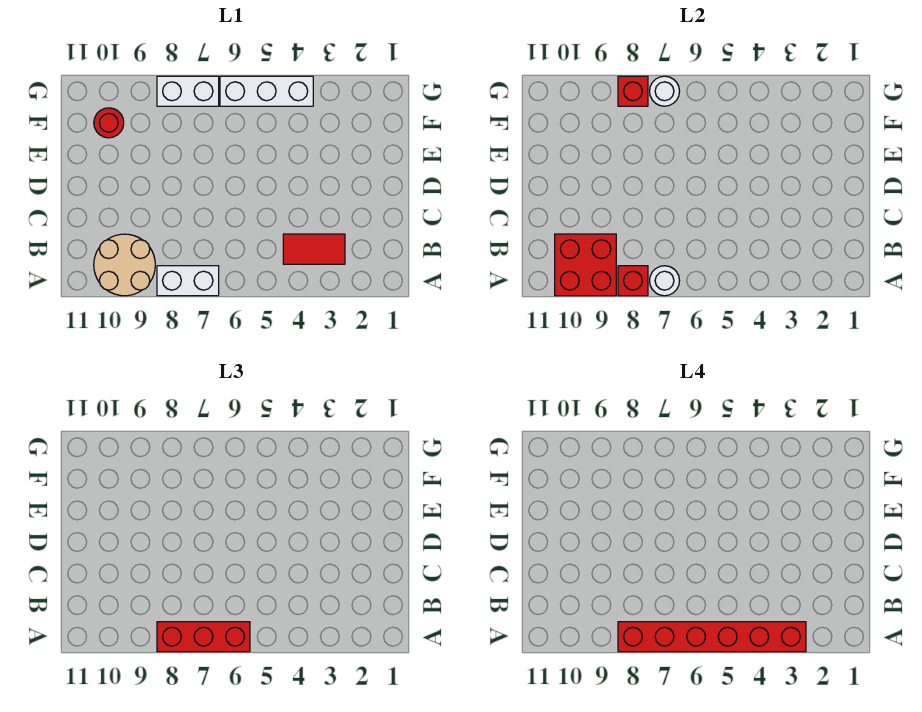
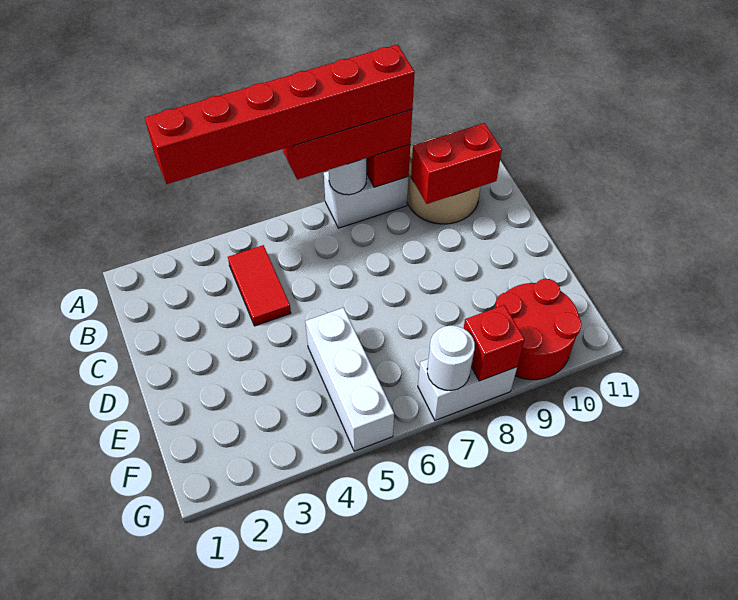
red 2x2 brick [555,234,616,296] -> red 1x2 brick [411,123,502,204]
red 1x2 tile [283,234,345,264] -> red 1x2 tile turned to [228,245,291,326]
red 1x1 round brick [94,108,124,138] -> red 2x2 round brick [495,279,582,380]
white 1x3 brick [220,76,313,106] -> white 1x3 brick turned to [305,308,394,451]

